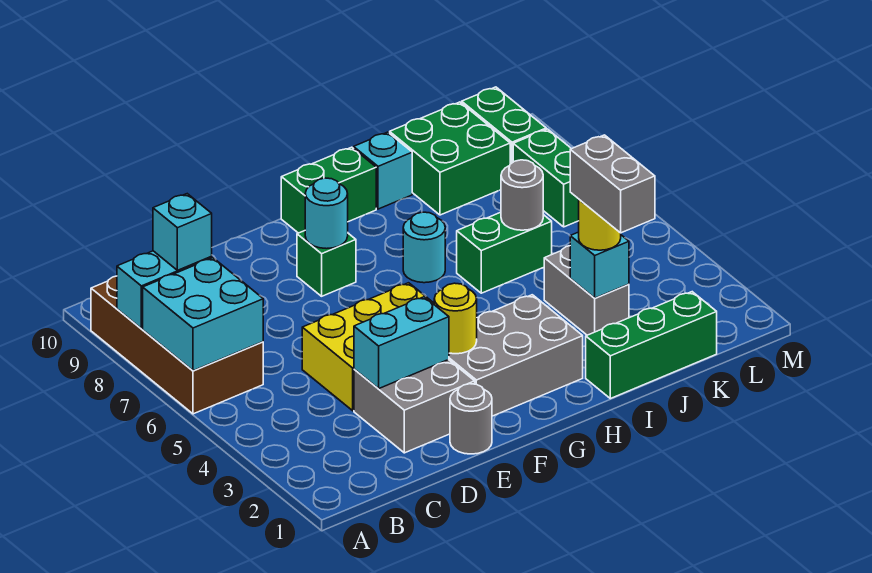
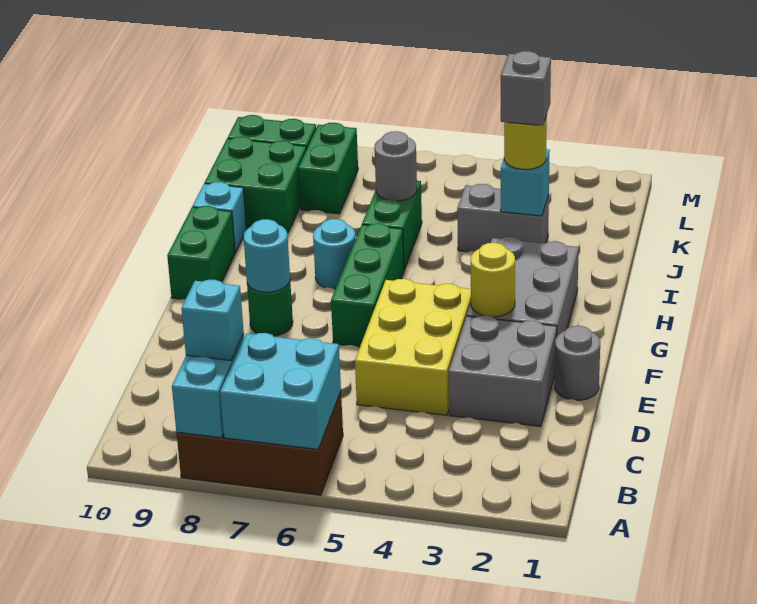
brown 2x4 brick [91,276,263,414] -> brown 2x3 brick [177,392,343,495]
cyan 1x2 brick [354,297,449,389] -> none
green 1x1 brick [297,231,356,296] -> green 1x1 round brick [247,282,293,336]
green 1x3 brick [586,292,717,399] -> green 1x3 brick moved to [331,223,404,347]
grey 1x2 brick [570,135,655,233] -> grey 1x1 brick [501,51,551,126]
green 1x2 brick [513,129,579,227] -> green 1x2 brick turned to [298,123,358,214]

